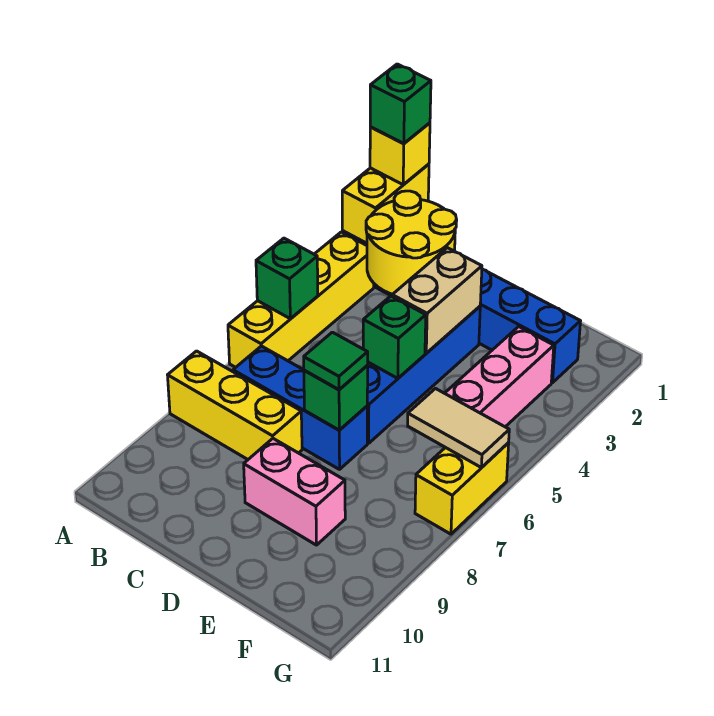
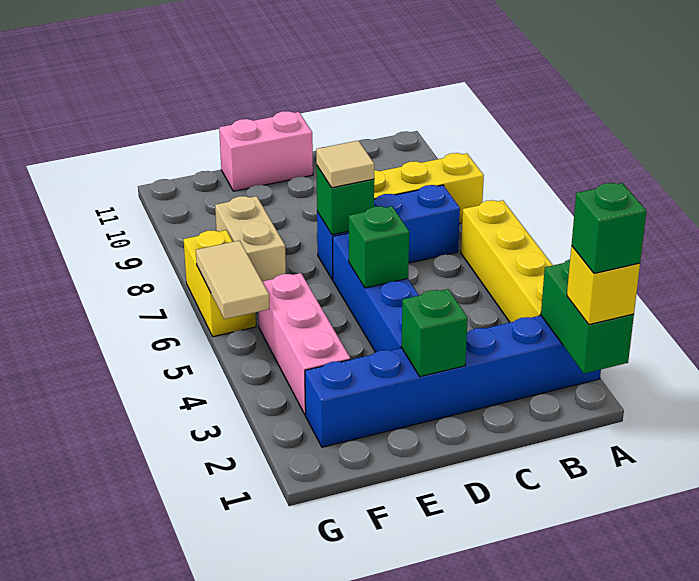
yellow 1x2 brick [342,164,429,243] -> green 1x2 brick [541,259,634,373]
green 1x1 brick [256,238,318,319] -> green 1x1 brick moved to [401,289,468,377]
yellow 2x2 round brick [366,191,457,294] -> none
tan 1x2 brick [392,248,482,353] -> tan 1x2 brick moved to [215,196,286,281]
green 1x1 tile [304,332,368,389] -> tan 1x1 tile [316,141,374,188]
pink 1x2 brick [244,439,345,545] -> pink 1x2 brick moved to [219,111,313,191]
tan 1x2 tile [408,389,509,468] -> tan 1x2 tile turned to [196,241,269,319]

